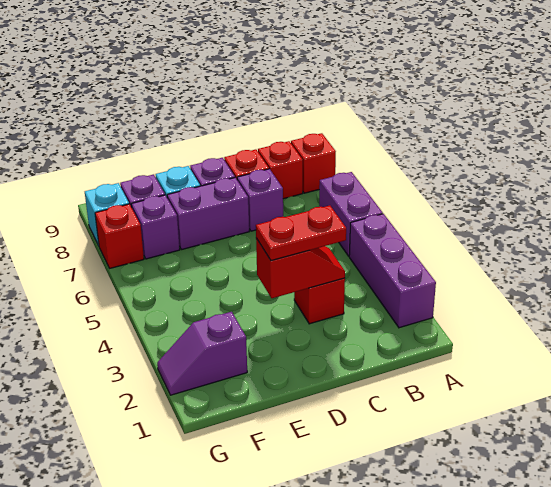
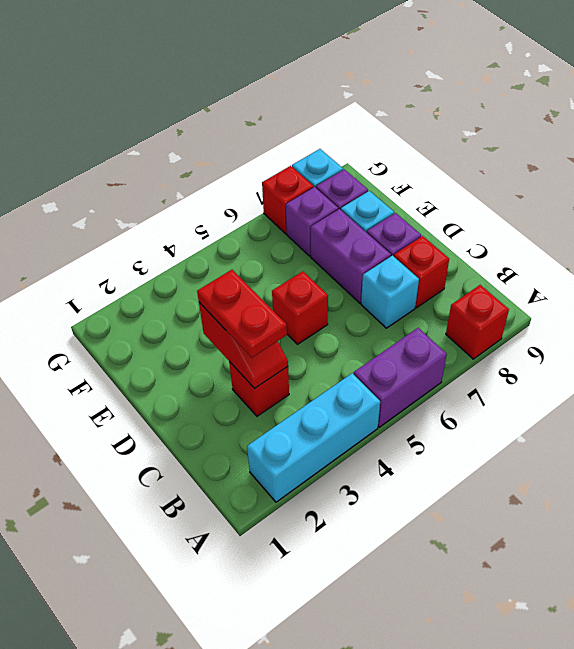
purple 1x3 brick [349,214,436,328] -> cyan 1x3 brick [247,373,380,502]
red 1x1 brick [258,141,303,199] -> red 1x1 brick moved to [272,271,328,344]
purple 1x1 brick [237,169,283,231] -> cyan 1x1 brick [361,255,419,328]
purple 1x2 slope [157,312,247,395] -> none

